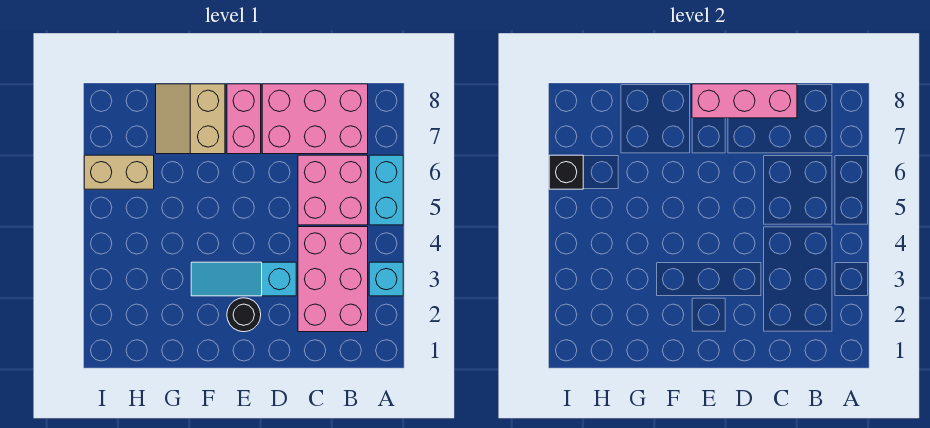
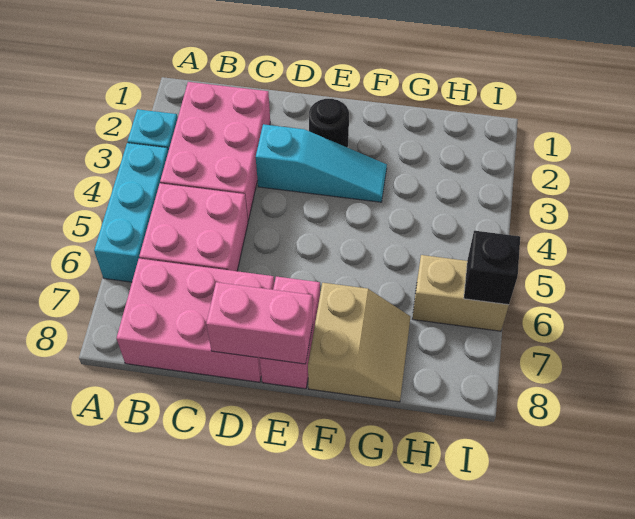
cyan 1x2 brick [369,155,403,225] -> cyan 1x3 brick [94,143,168,282]
pink 1x3 brick [692,84,797,118] -> pink 1x2 brick [206,282,313,364]

